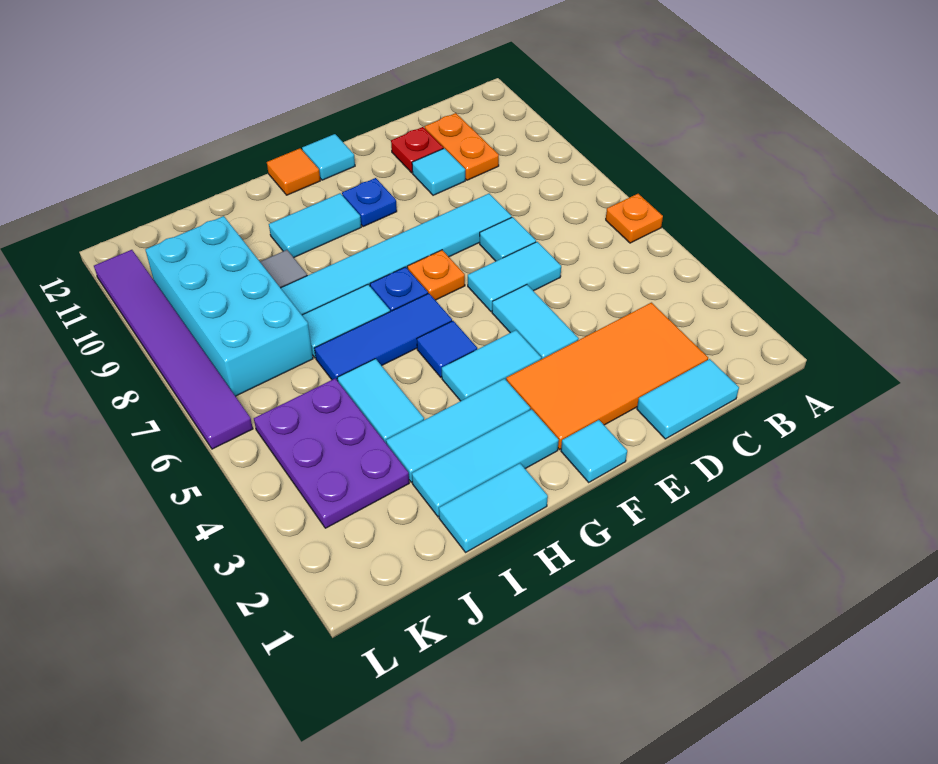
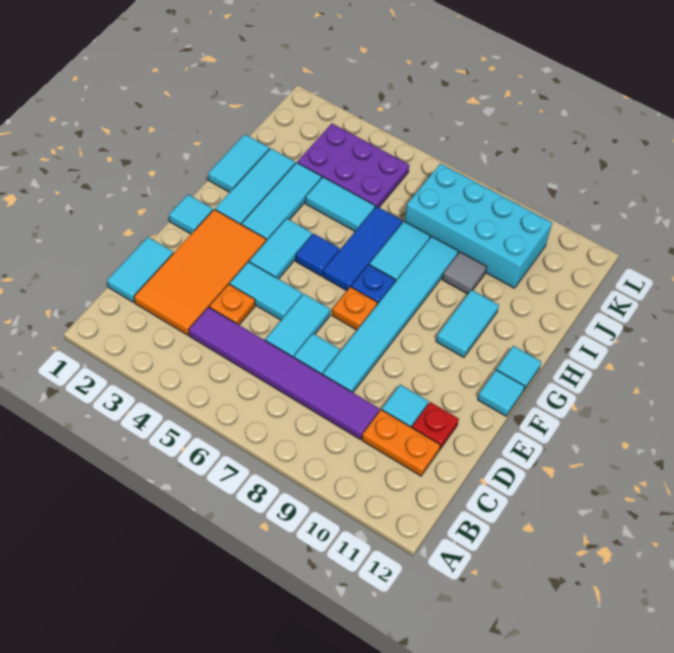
orange 1x1 plate [606,194,663,243] -> orange 1x1 plate moved to [209,284,255,325]
blue 1x1 plate [342,178,397,227] -> none
orange 1x1 tile [267,148,320,195] -> cyan 1x1 tile [497,346,541,391]
purple 1x6 tile [94,250,253,449] -> purple 1x6 tile moved to [189,307,380,439]

